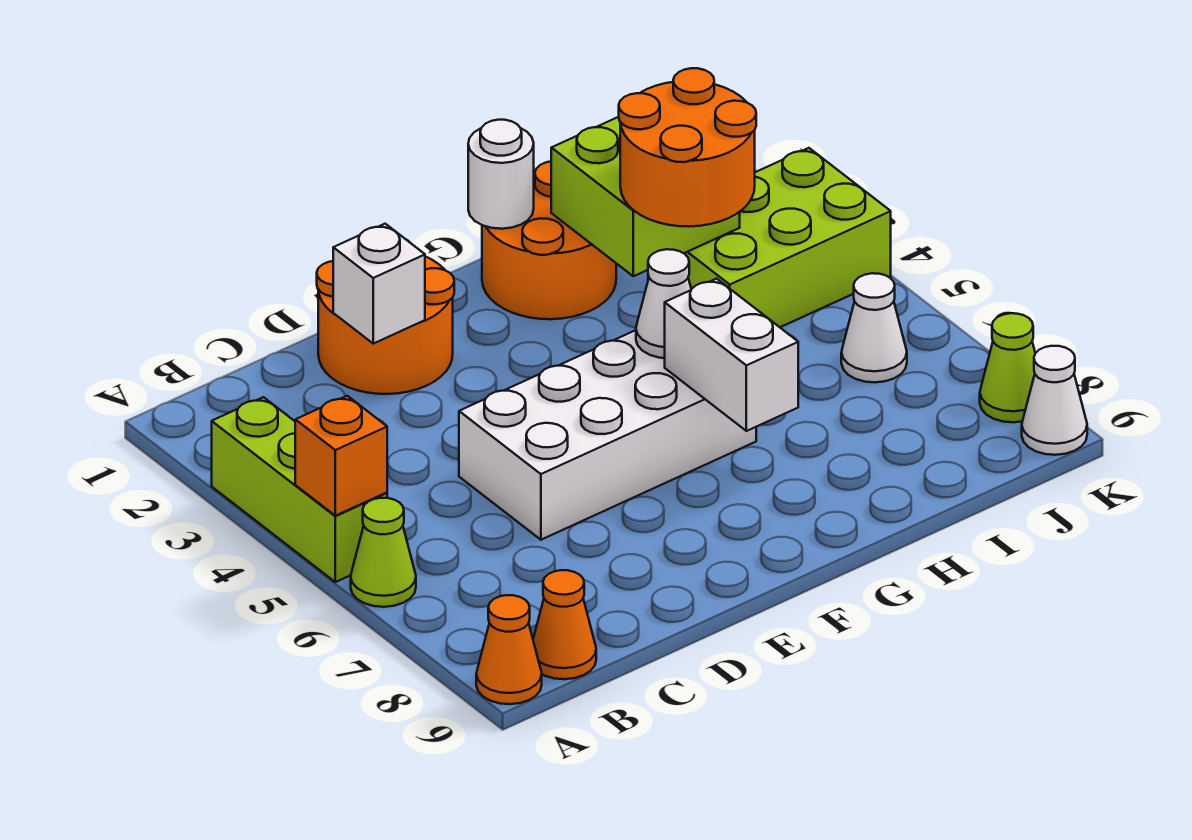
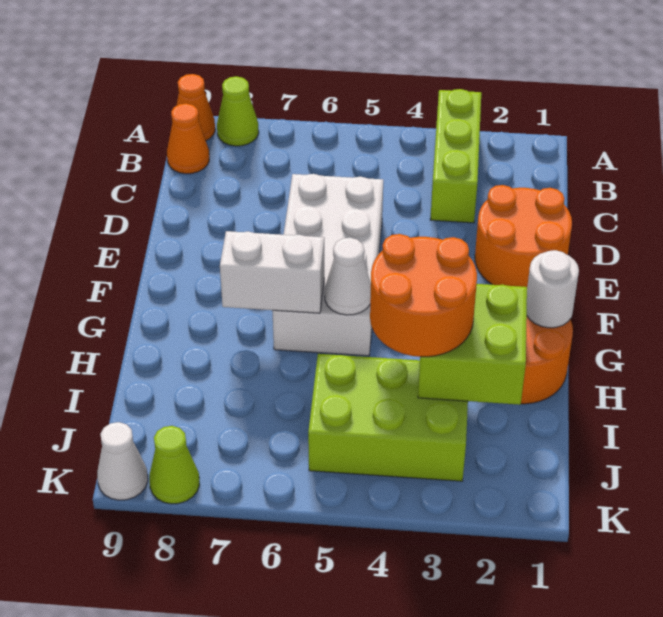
lime 1x3 brick [212,397,387,582] -> lime 1x3 brick turned to [430,89,481,223]
orange 1x1 brick [295,396,387,516] -> none
lime 1x1 cone [351,498,416,607] -> lime 1x1 cone moved to [217,77,259,146]
white 1x1 brick [333,224,425,344] -> none
lime 2x3 brick [648,148,891,327] -> lime 2x3 brick turned to [308,354,468,481]
white 1x1 cone [841,273,907,382] -> none

